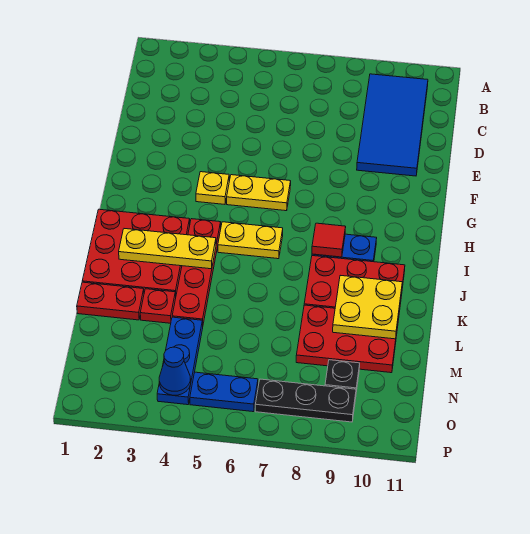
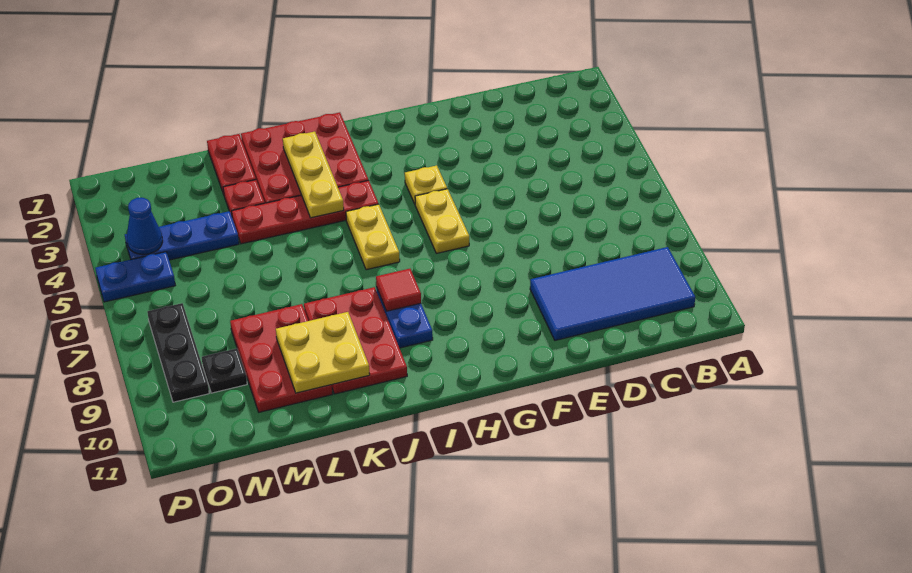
blue 1x2 plate [190,372,258,412] -> blue 1x2 plate turned to [95,252,175,302]

